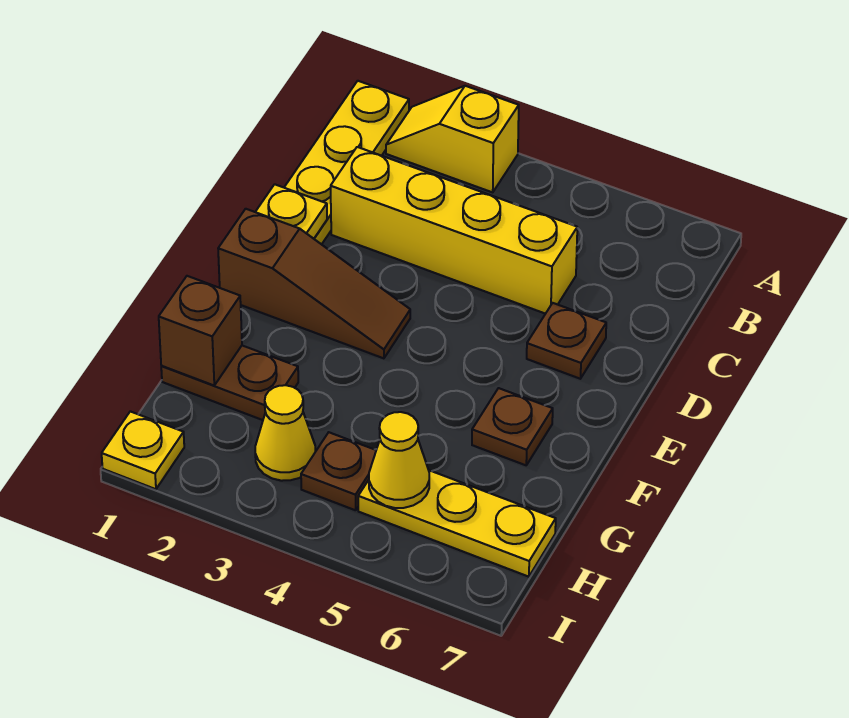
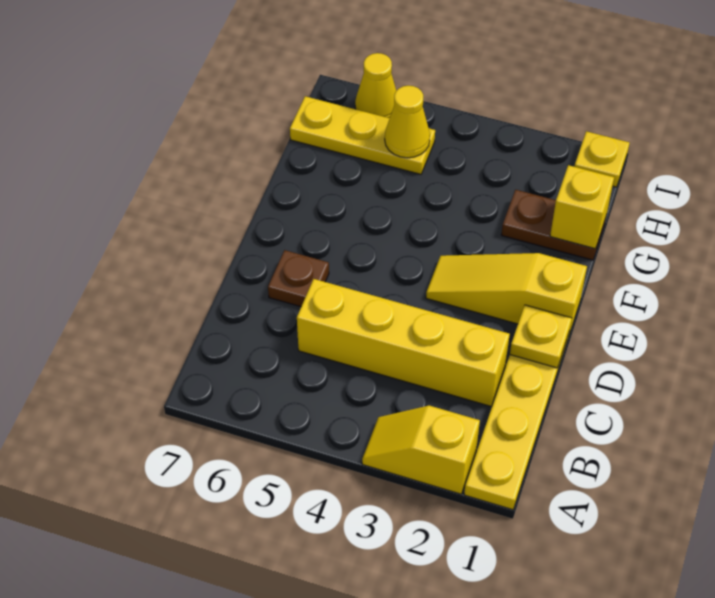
yellow 1x2 slope [386,86,519,192] -> yellow 1x2 slope turned to [362,406,480,494]
brown 1x3 slope [218,209,410,358] -> yellow 1x3 slope [426,253,587,335]
brown 1x1 plate [472,388,553,465] -> none
brown 1x1 brick [159,276,242,385] -> yellow 1x1 brick [550,165,614,249]
yellow 1x1 cone [255,385,315,481] -> yellow 1x1 cone moved to [355,53,396,118]
brown 1x1 plate [301,432,376,510] -> none

